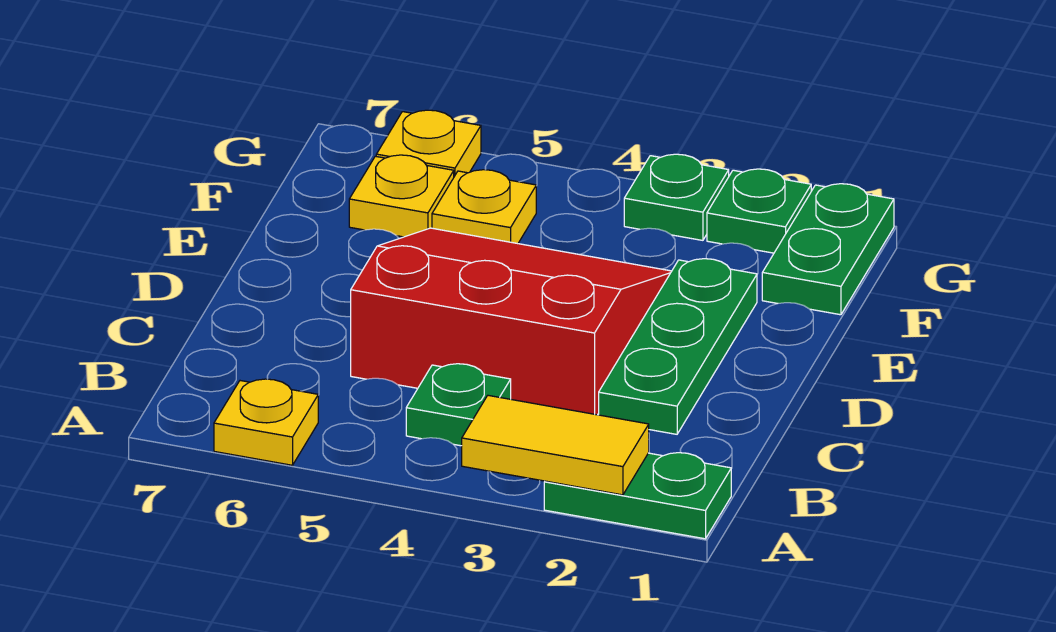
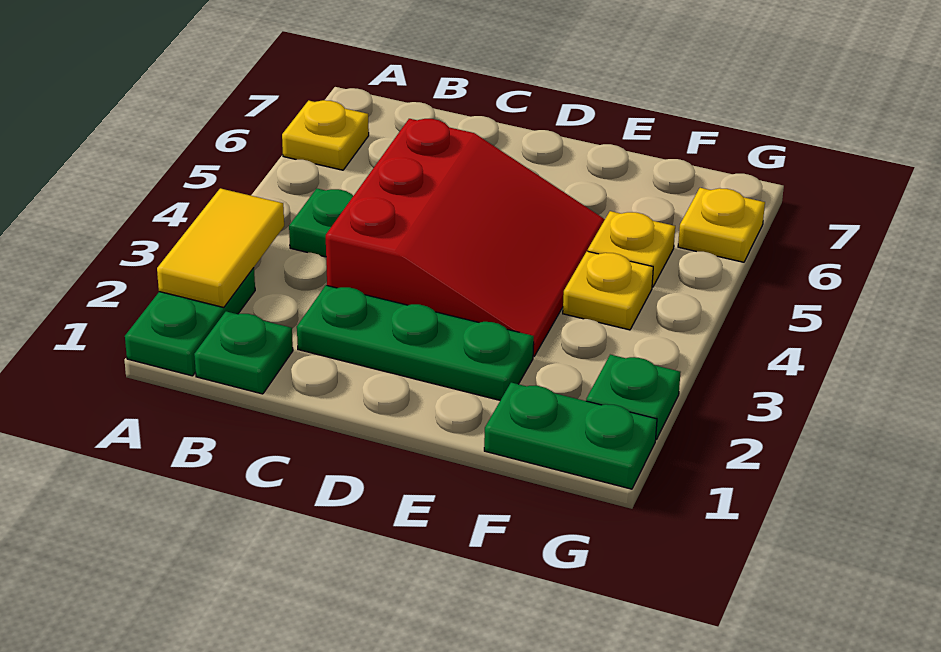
yellow 1x1 plate [349,155,454,237] -> yellow 1x1 plate moved to [563,251,653,330]
green 1x1 plate [624,154,729,240] -> green 1x1 plate moved to [194,311,293,394]

